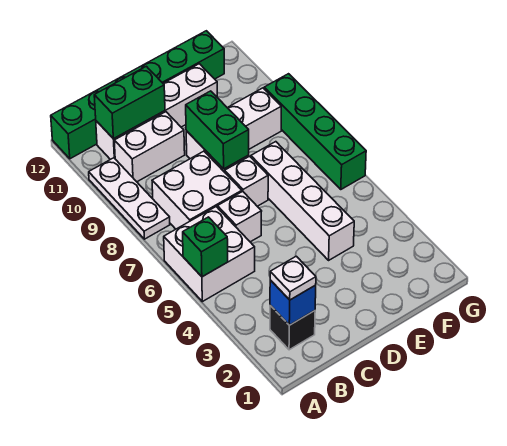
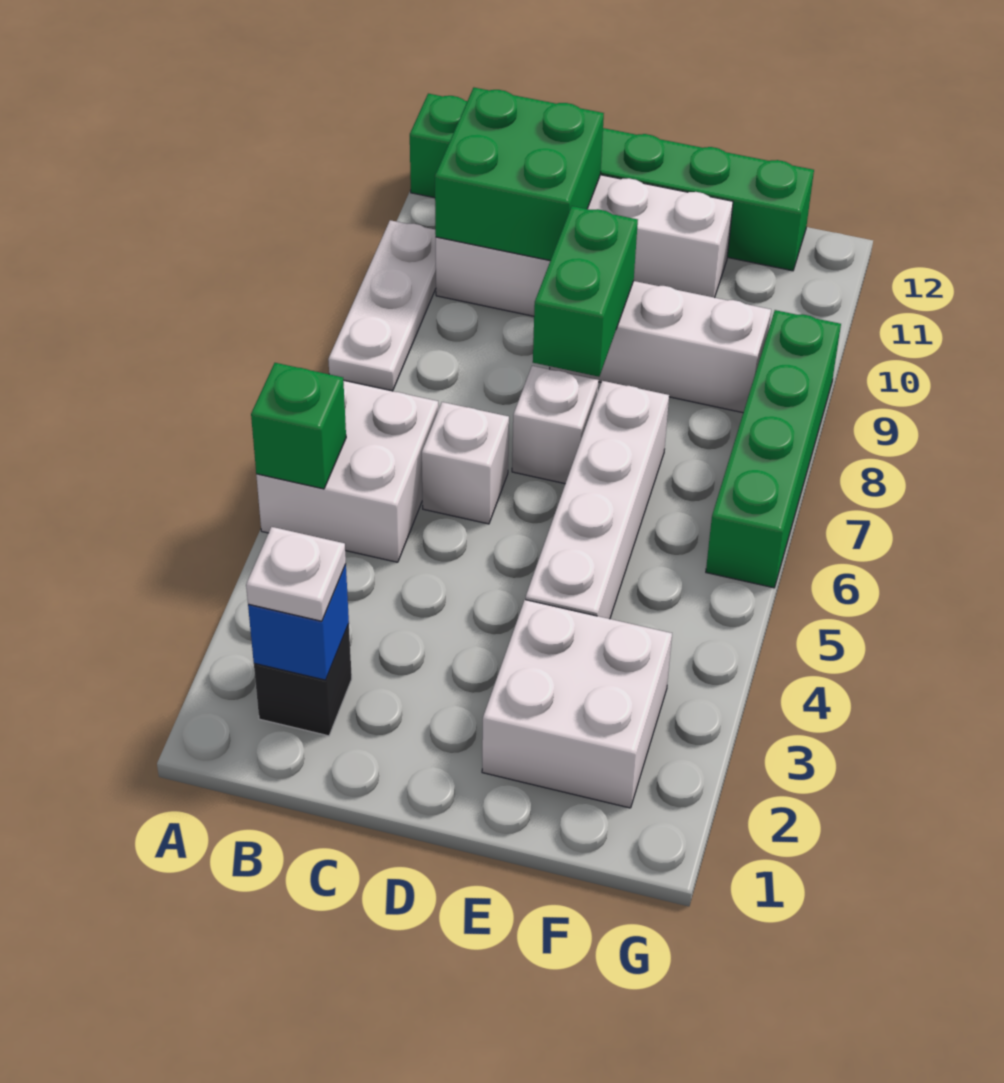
white 2x2 brick [152,151,242,229] -> white 2x2 brick moved to [482,600,672,808]
green 1x2 brick [94,66,165,139] -> green 2x2 brick [435,88,604,261]

